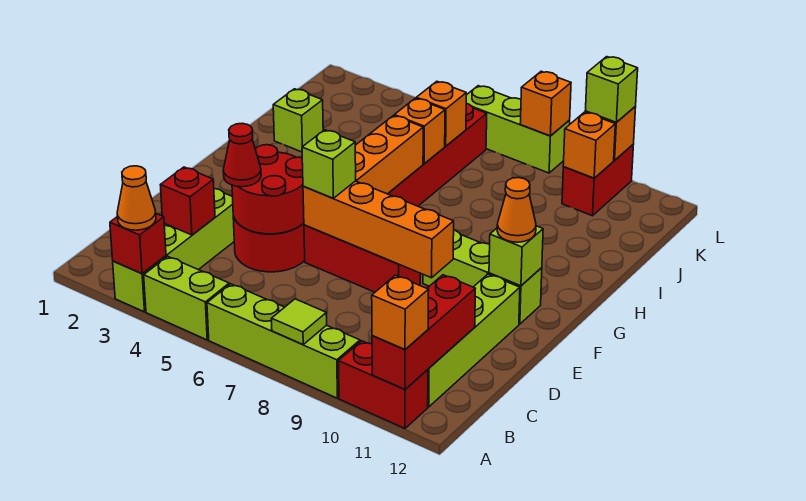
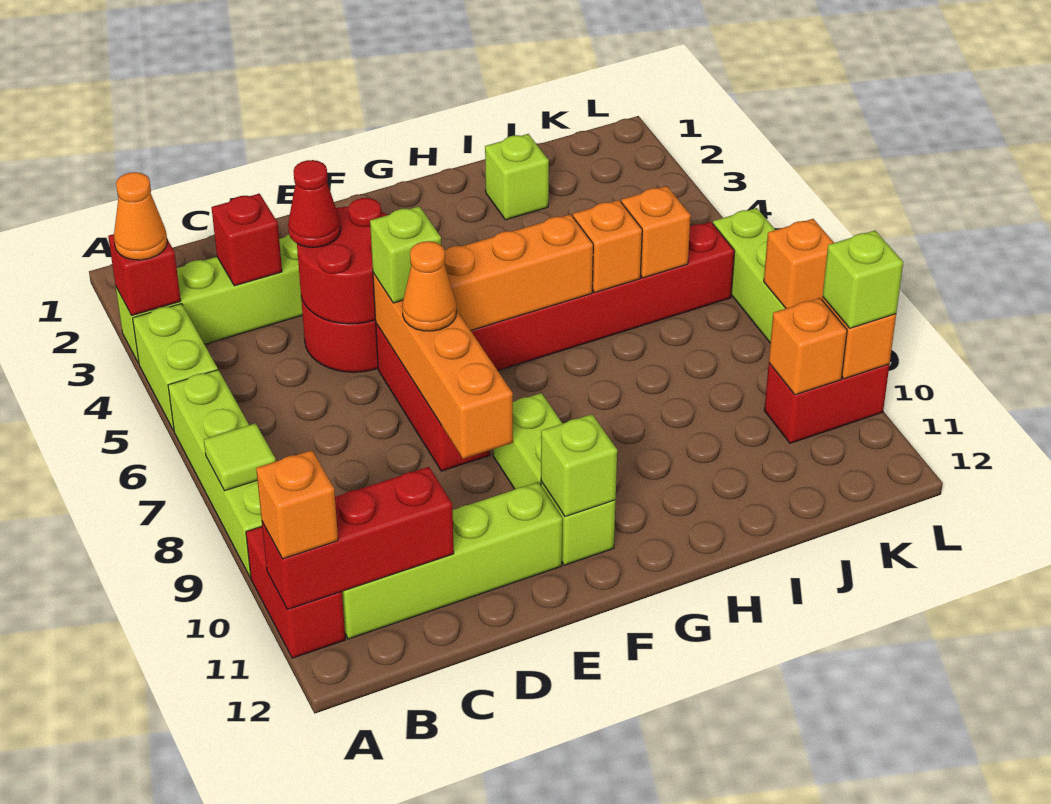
orange 1x1 cone [497,178,536,242] -> orange 1x1 cone moved to [402,241,456,331]

